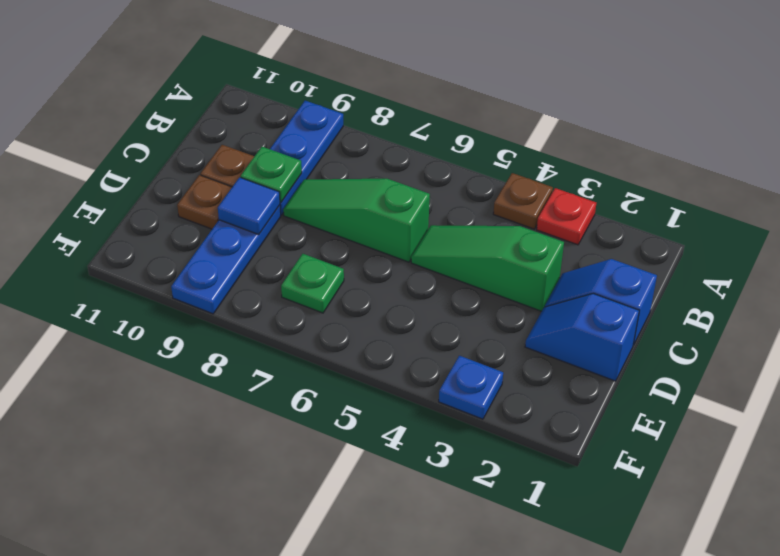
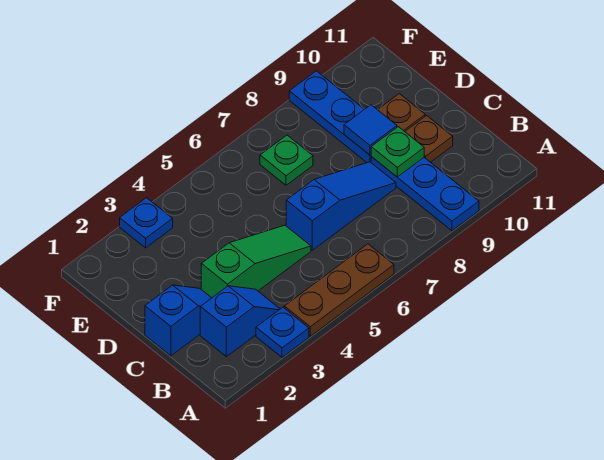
red 1x1 plate [537,188,596,245] -> blue 1x1 plate [256,307,309,357]
brown 1x1 plate [493,173,553,229] -> brown 1x3 plate [284,244,394,336]
green 1x3 slope [283,179,430,262] -> blue 1x3 slope [286,162,396,250]
blue 1x2 slope [525,294,639,381] -> blue 1x2 slope moved to [200,286,280,357]

